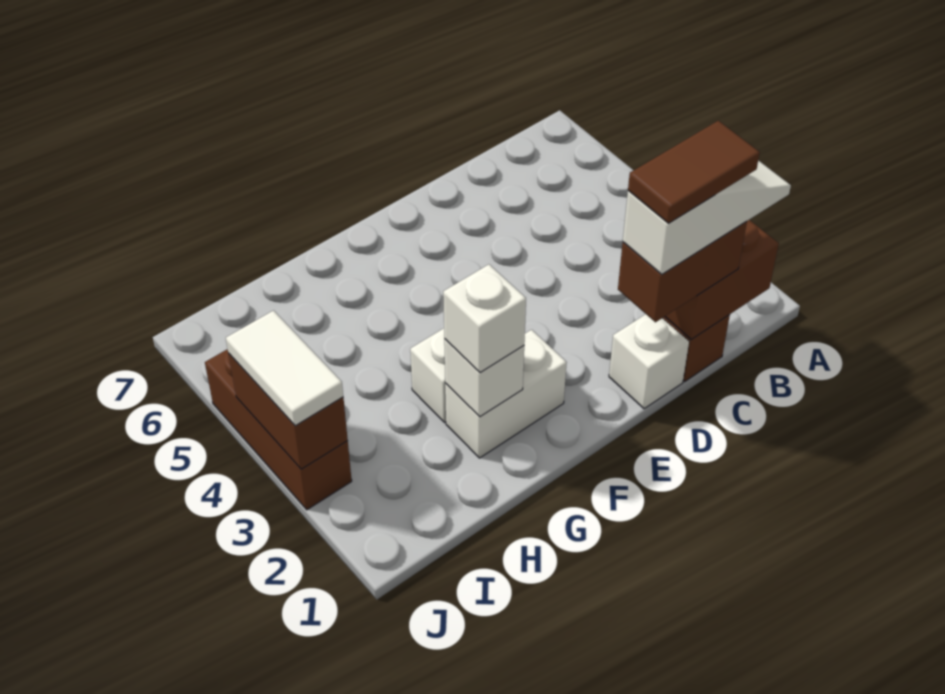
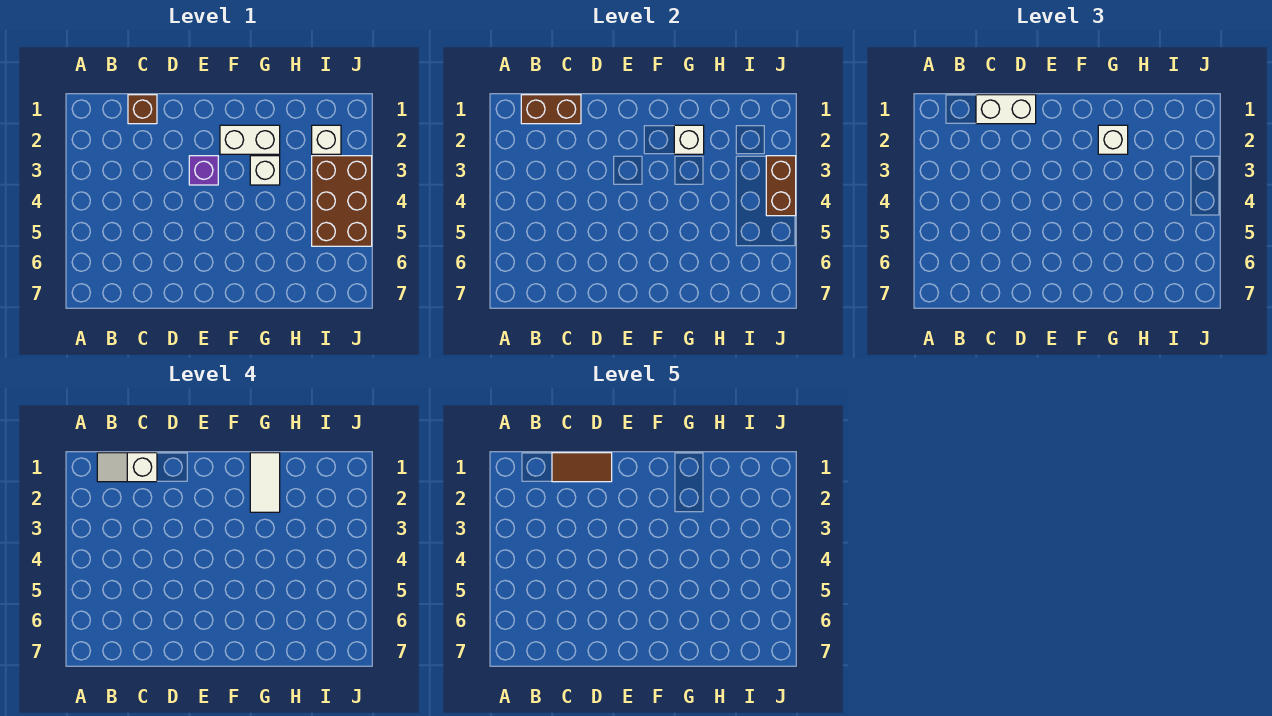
white 1x3 slope [623,160,791,275] -> white 1x2 slope [97,453,157,482]
brown 1x2 brick [618,221,747,322] -> white 1x2 brick [976,95,1036,124]
white 1x1 brick [609,314,689,409] -> white 1x1 brick moved to [312,125,341,154]
none -> purple 1x1 brick [189,156,218,185]
brown 1x3 brick [205,349,352,510] -> brown 2x3 brick [312,156,372,246]
white 1x2 tile [226,311,343,426] -> white 1x2 tile moved to [250,453,280,512]

